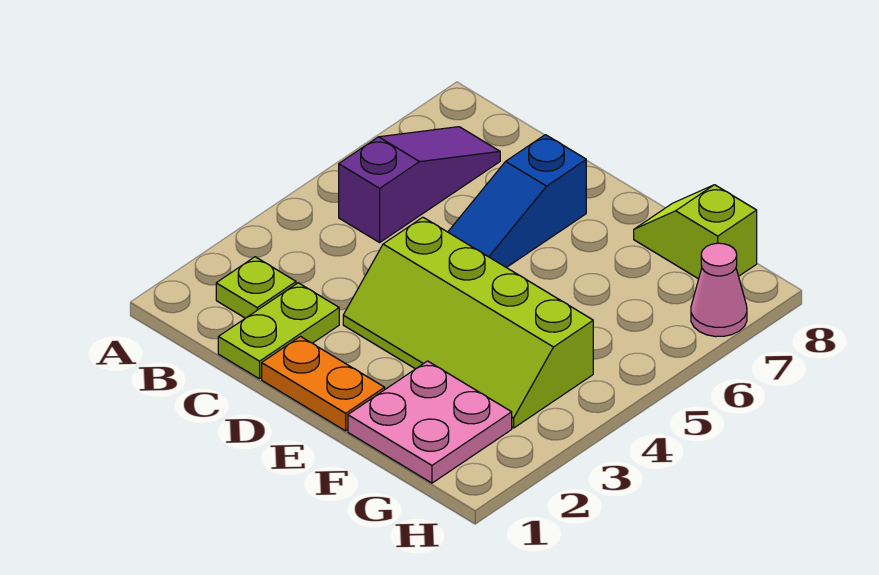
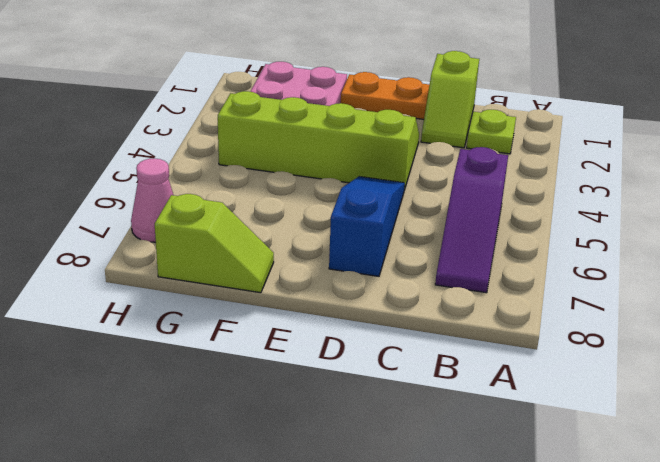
lime 1x2 plate [218,283,339,379] -> lime 1x2 slope [421,51,479,148]

